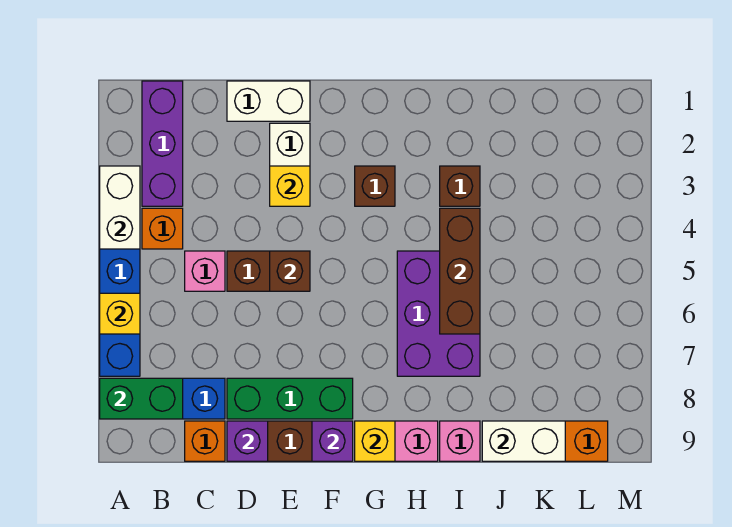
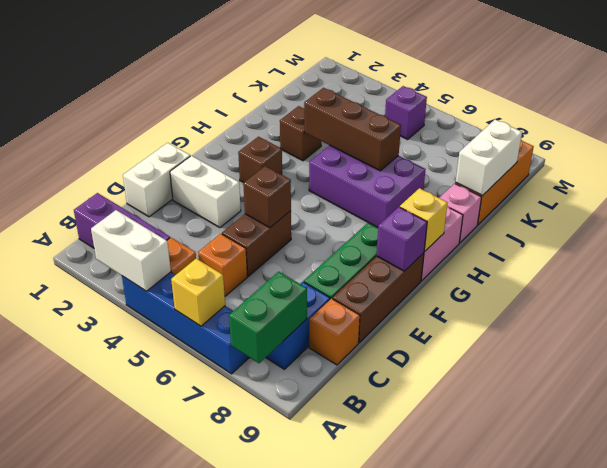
pink 1x1 brick [185,251,225,291] -> orange 1x1 brick [198,234,247,296]
purple 1x1 brick [227,421,268,461] -> purple 1x1 brick moved to [385,86,427,139]
yellow 1x1 brick [270,166,310,206] -> none

